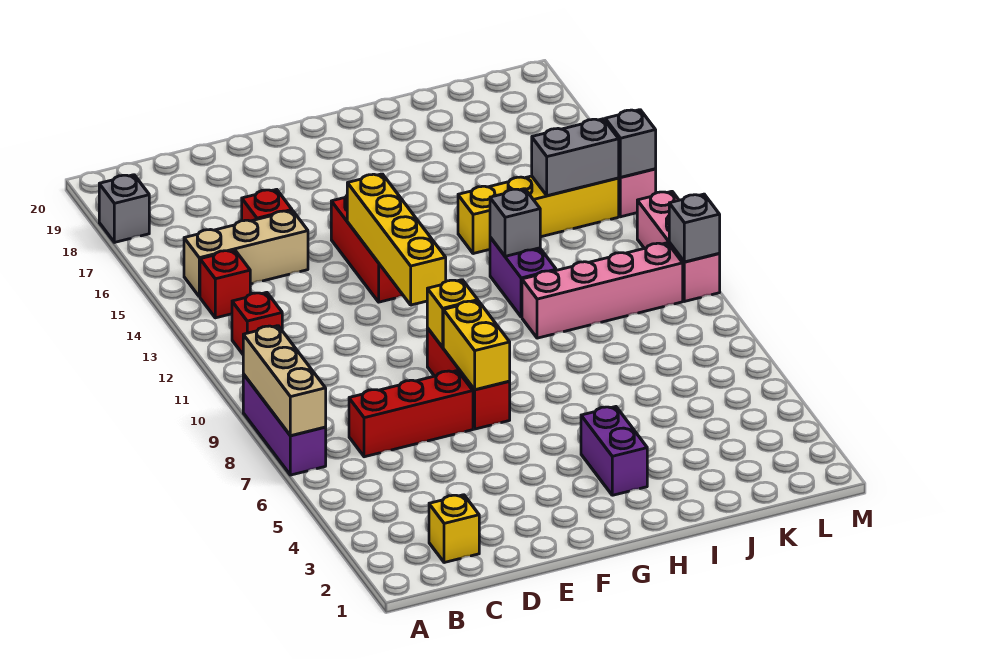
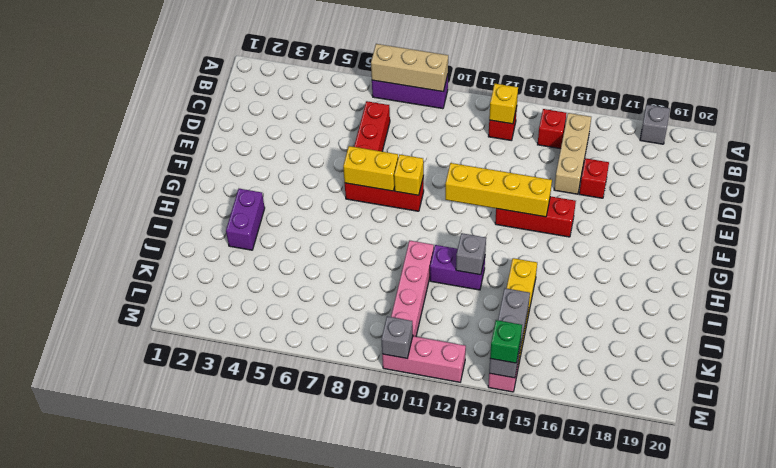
yellow 1x1 brick [429,495,479,563] -> yellow 1x1 brick moved to [489,84,518,124]
purple 1x2 brick [581,407,647,495] -> purple 1x2 brick turned to [226,189,265,250]
none -> green 1x1 brick [490,320,522,363]

